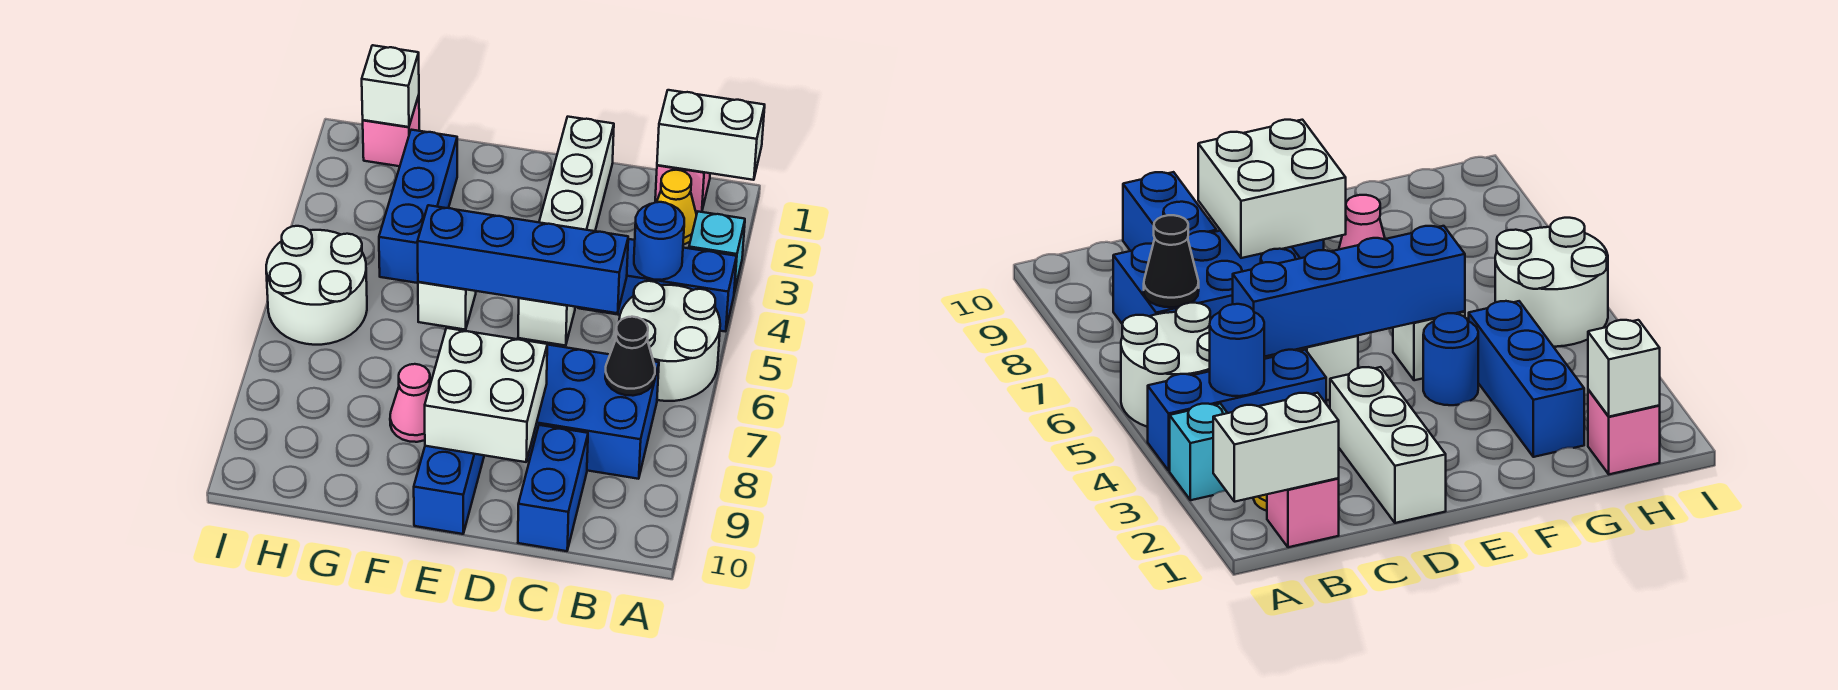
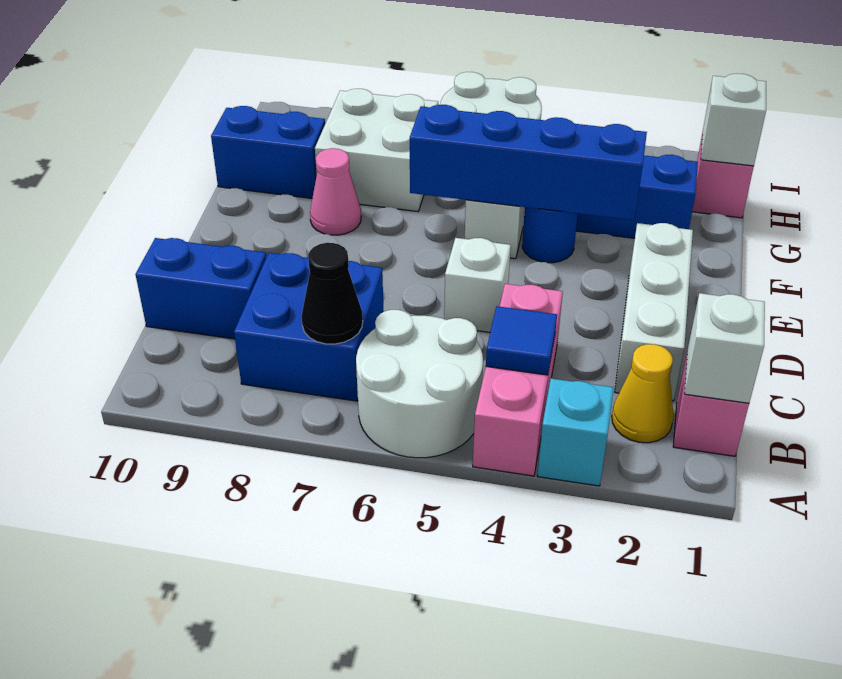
white 1x2 brick [657,90,765,180] -> white 1x1 brick [684,293,765,403]
blue 1x3 brick [578,239,737,332] -> pink 1x3 brick [473,284,563,476]
blue 1x1 round brick [634,202,684,280] -> blue 1x1 tile [486,306,557,375]
blue 2x3 brick [527,345,659,479] -> blue 2x2 brick [234,253,384,401]
blue 1x4 brick [418,205,628,313] -> blue 1x4 brick turned to [410,105,647,220]
white 1x3 brick [539,117,614,231] -> white 1x3 brick turned to [615,223,693,401]
white 2x2 brick [425,328,547,462] -> white 2x2 brick moved to [315,89,438,212]
blue 1x2 brick [414,446,484,534] -> blue 1x2 brick moved to [211,106,325,198]

